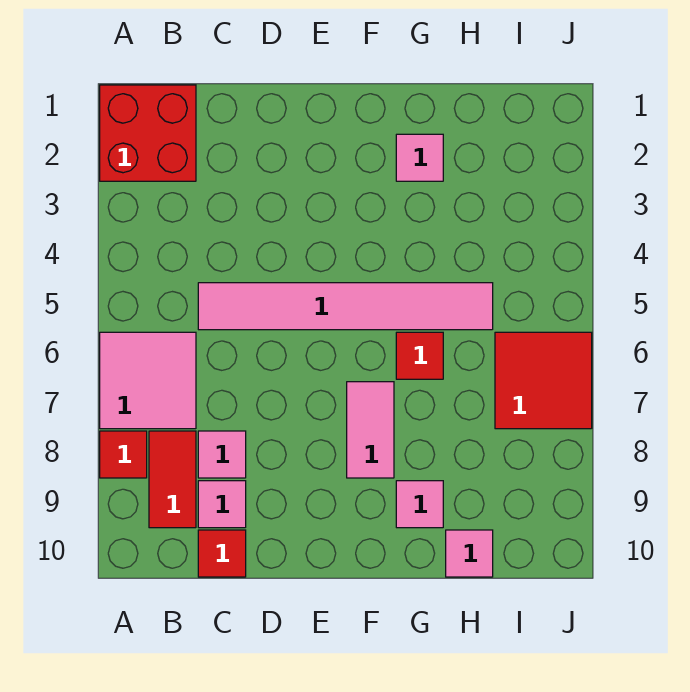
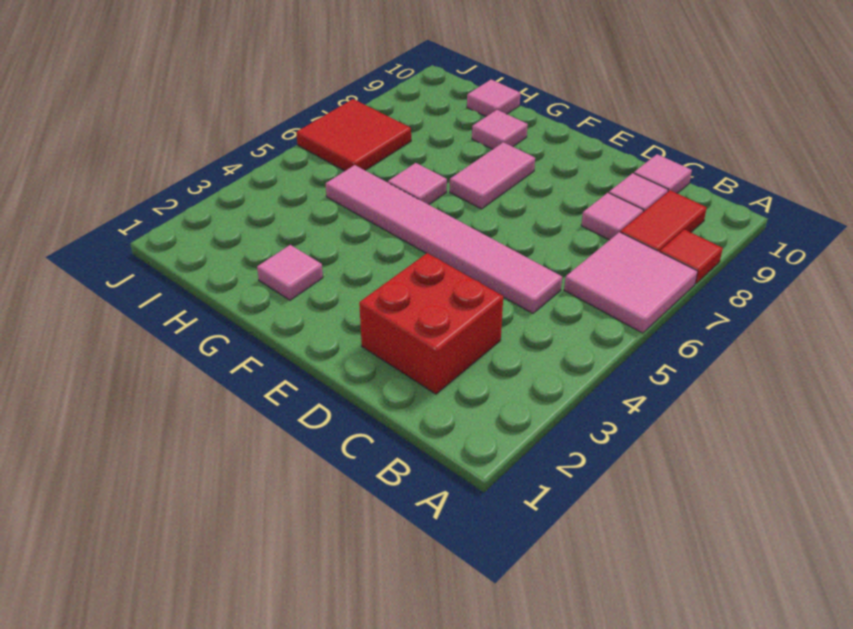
red 2x2 brick [100,85,196,181] -> red 2x2 brick moved to [359,253,503,394]
red 1x1 tile [198,530,246,577] -> pink 1x1 tile [634,154,692,193]
red 1x1 tile [396,332,443,379] -> pink 1x1 tile [388,163,447,205]

